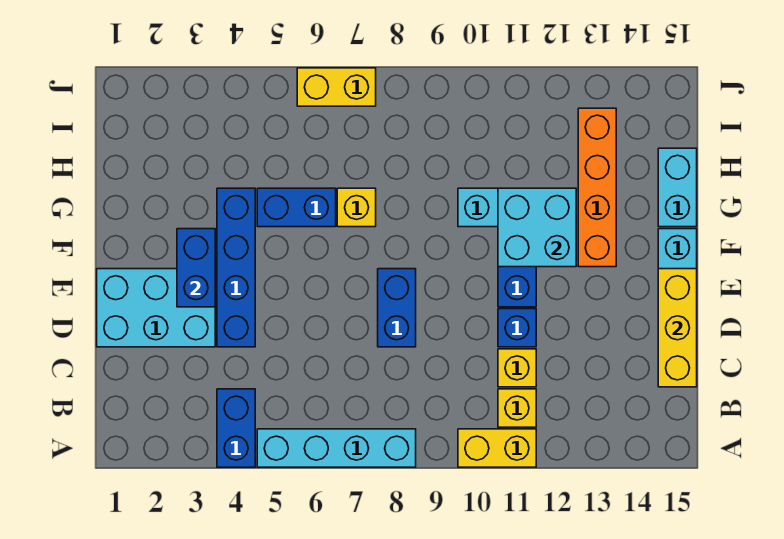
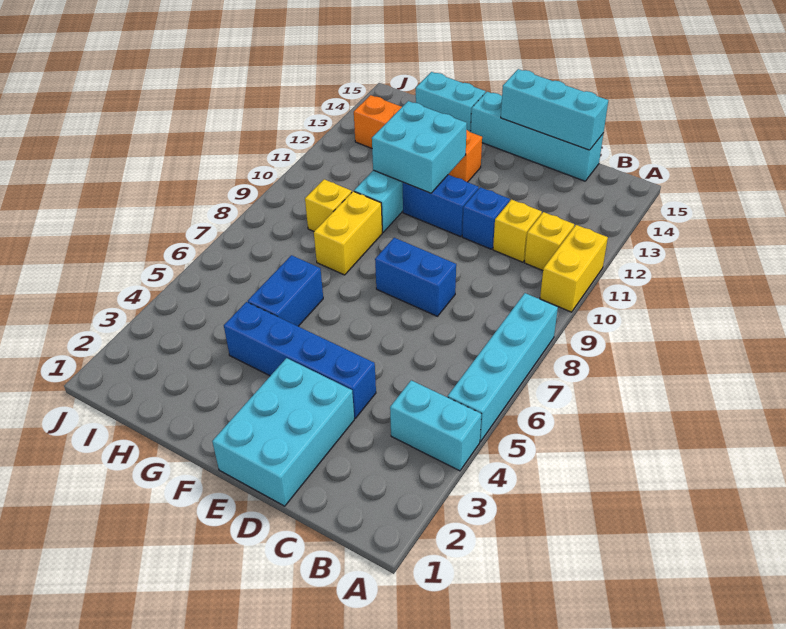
blue 1x2 brick [217,389,255,467] -> cyan 1x2 brick [390,380,481,471]
yellow 1x3 brick [658,269,697,387] -> cyan 1x3 brick [501,69,608,150]
blue 1x2 brick [177,229,215,307] -> none
yellow 1x1 brick [337,188,376,227] -> yellow 1x1 brick moved to [305,179,352,231]
yellow 1x2 brick [297,68,376,106] -> yellow 1x2 brick moved to [314,191,382,275]

